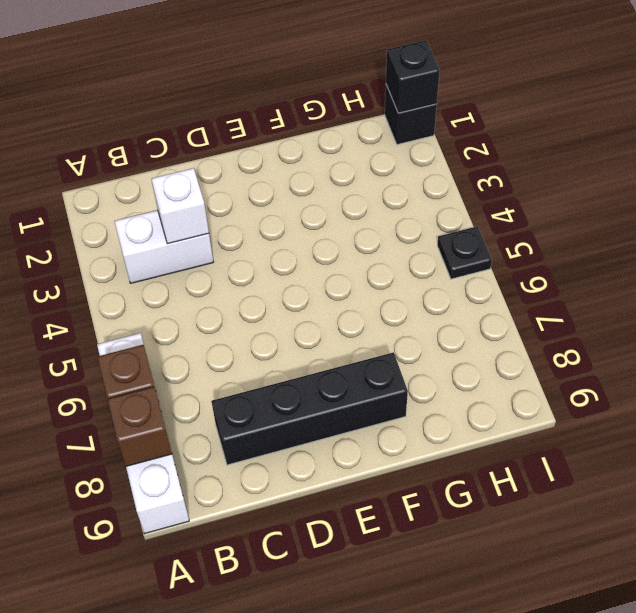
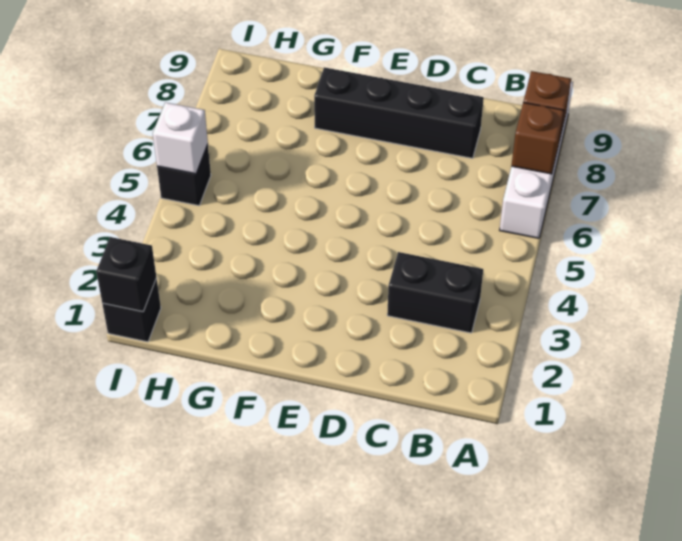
white 1x2 brick [114,210,213,283] -> black 1x2 brick [387,252,483,333]
white 1x1 brick [151,168,209,244] -> white 1x1 brick moved to [153,102,208,174]
black 1x1 plate [437,226,492,279] -> black 1x1 brick [157,144,211,206]

